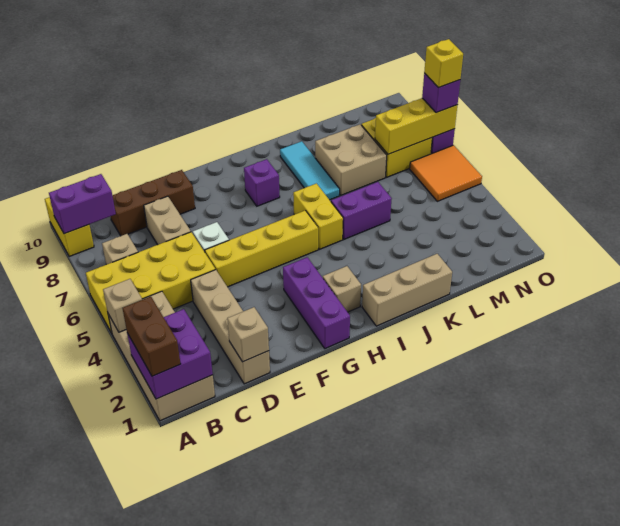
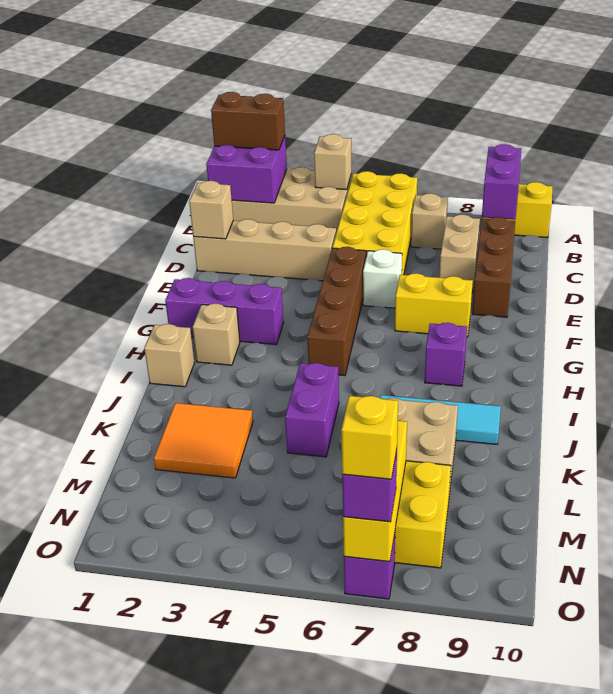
tan 1x2 brick [144,196,191,245] -> tan 1x2 brick turned to [439,215,480,293]
yellow 1x4 brick [205,210,318,287] -> brown 1x4 brick [308,247,366,376]
tan 1x3 brick [362,254,452,326] -> tan 1x1 brick [144,324,194,387]
yellow 1x2 brick [293,183,343,249] -> yellow 1x2 brick moved to [395,273,473,337]
orange 2x2 tile [410,145,482,201] -> orange 2x2 tile moved to [154,403,253,478]

